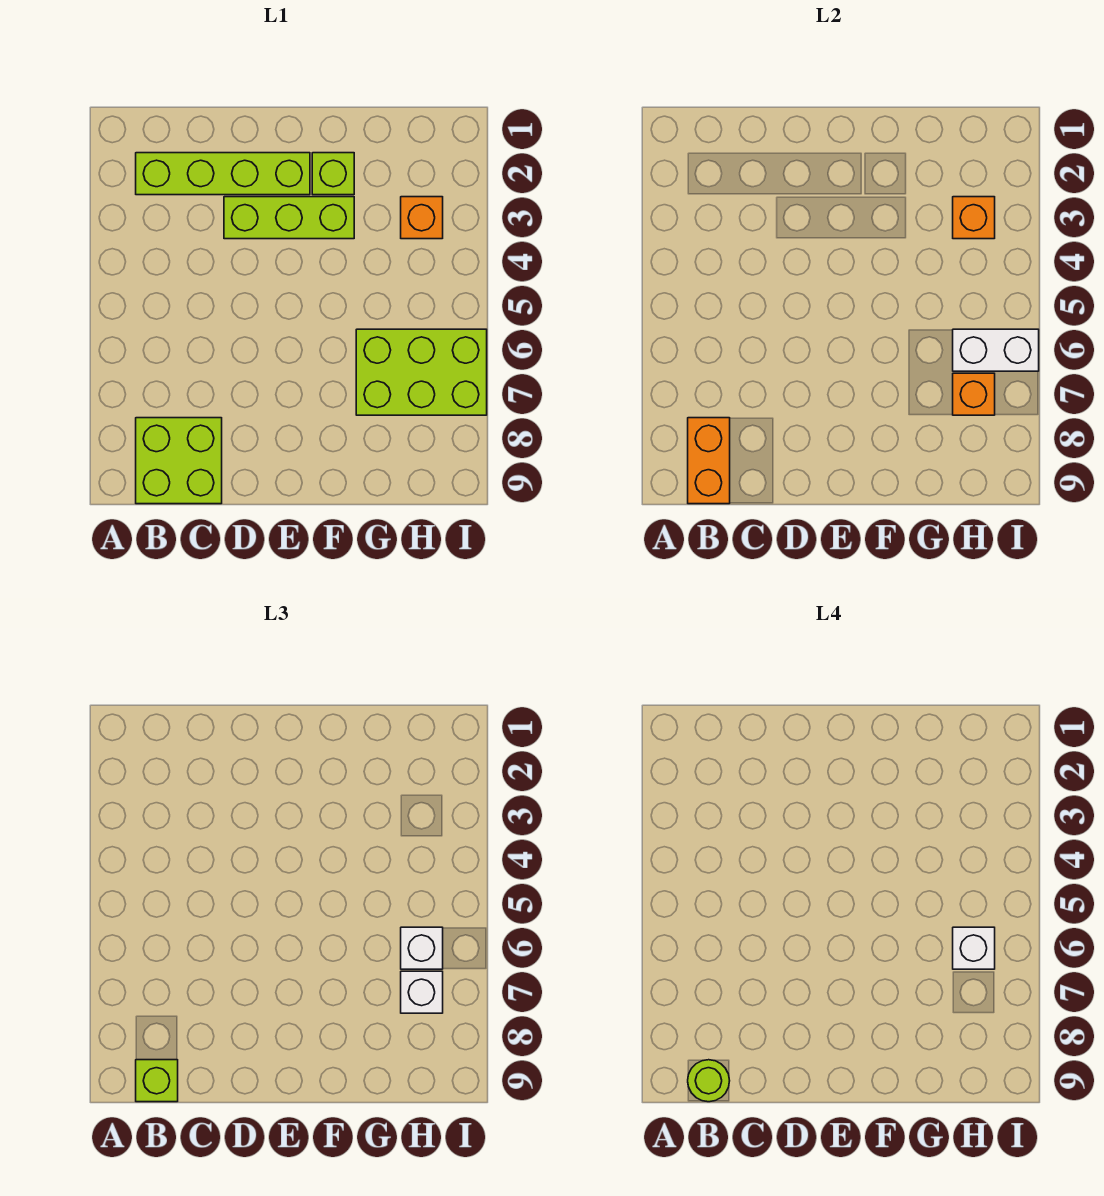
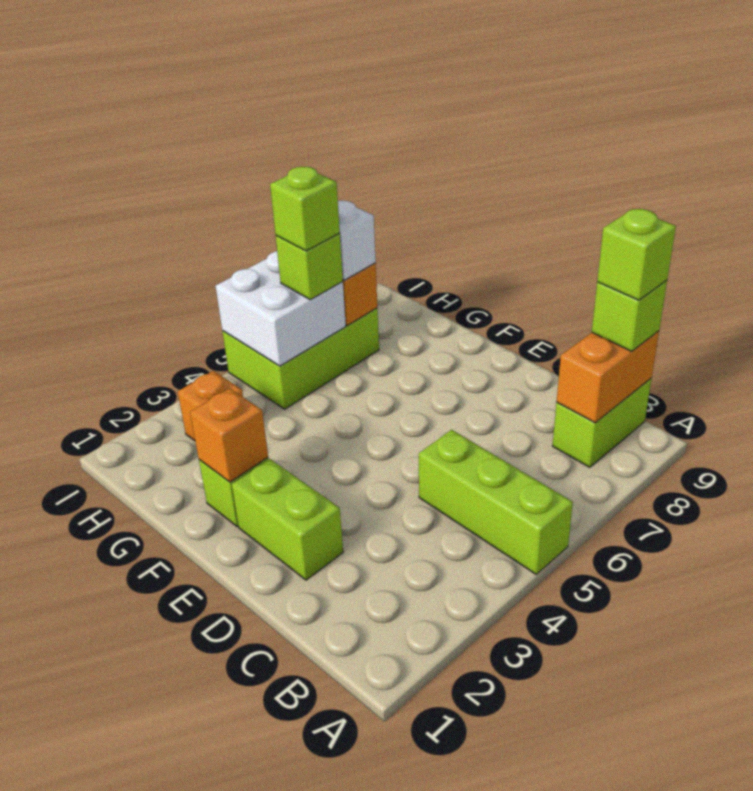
lime 1x4 brick [136,153,310,195] -> lime 1x2 brick [232,459,343,580]
lime 2x2 brick [136,418,222,504] -> lime 1x2 brick [553,378,652,467]
lime 1x1 round brick [688,1060,730,1102] -> lime 1x1 brick [597,209,676,300]
lime 1x3 brick [224,197,354,239] -> lime 1x3 brick moved to [419,430,573,574]
lime 2x3 brick [356,329,487,415] -> lime 2x3 brick turned to [222,308,379,409]
orange 1x1 brick [953,197,995,239] -> orange 1x1 brick moved to [190,388,268,482]
white 1x2 brick [953,329,1039,371] -> white 2x2 brick [216,251,346,366]
white 1x1 brick [401,927,443,969] -> lime 1x1 brick [276,233,343,300]
white 1x1 brick [953,927,995,969] -> lime 1x1 brick [270,167,340,251]

